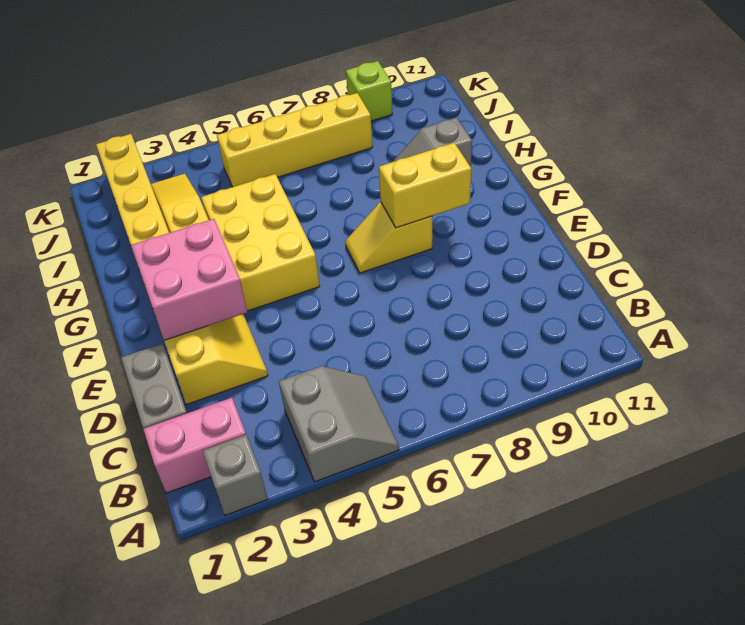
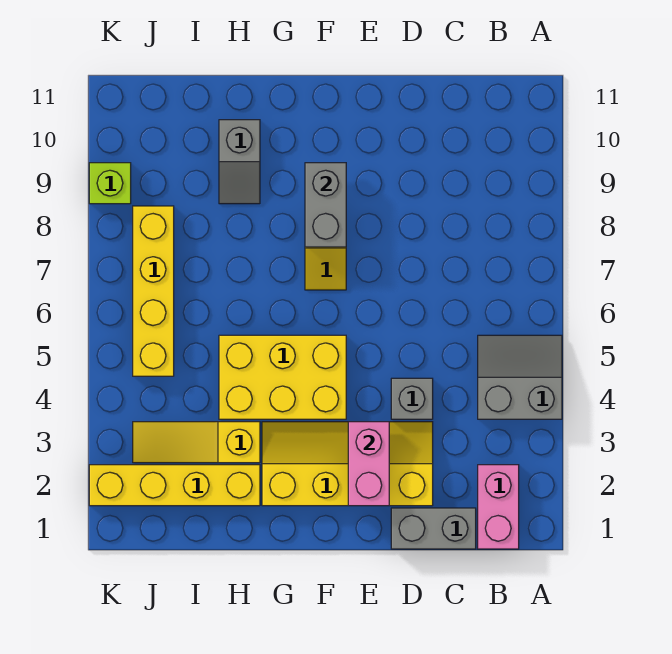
grey 1x1 brick [203,435,268,515] -> grey 1x1 brick moved to [391,378,433,419]
pink 2x2 brick [131,219,247,340] -> pink 1x2 brick [348,422,389,506]
yellow 1x2 brick [379,143,471,228] -> grey 1x2 brick [305,163,346,247]

